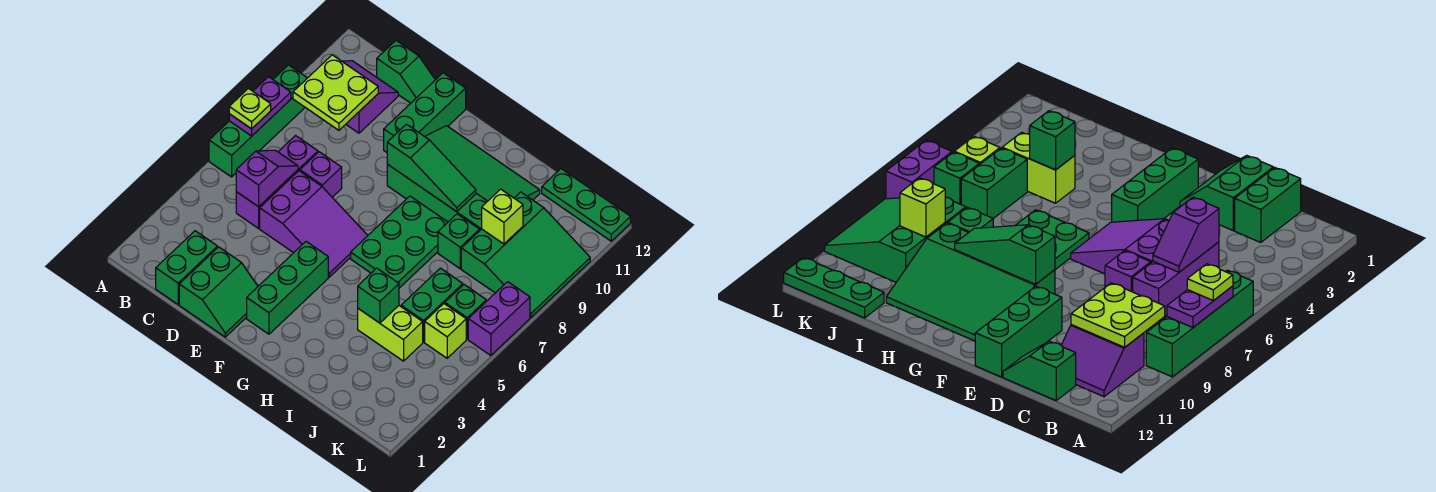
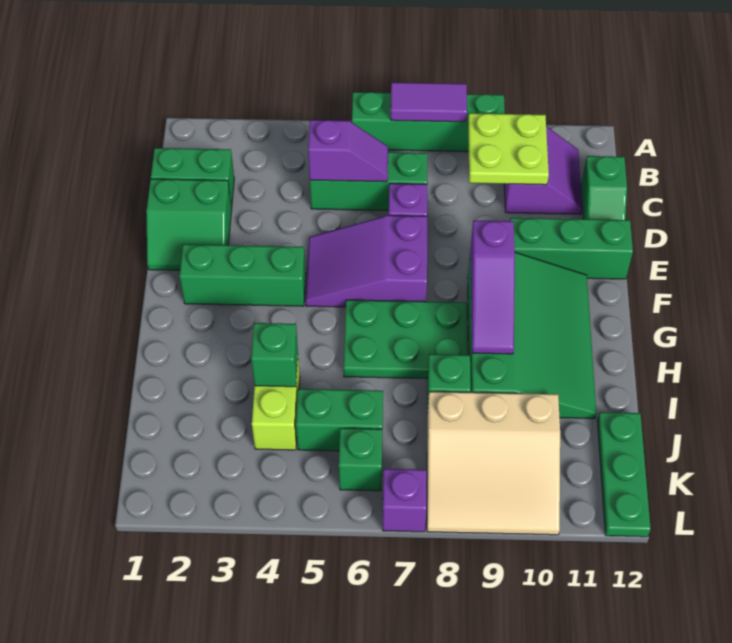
purple 1x2 plate [229,77,291,136] -> purple 1x2 tile [391,82,467,122]
lime 1x1 plate [229,88,271,129] -> none
purple 1x3 brick [236,136,318,228] -> green 1x3 brick [310,152,427,211]
purple 2x3 slope [260,171,368,277] -> purple 2x3 slope turned to [306,215,427,307]
green 1x3 slope [387,124,476,212] -> purple 1x3 slope [470,220,515,354]
green 3x3 slope [461,192,590,317] -> tan 3x3 slope [427,392,560,535]
lime 1x1 brick [482,189,523,244] -> none
lime 1x1 brick [425,304,466,358] -> none
purple 1x2 brick [468,282,530,356] -> purple 1x1 brick [383,469,427,532]

